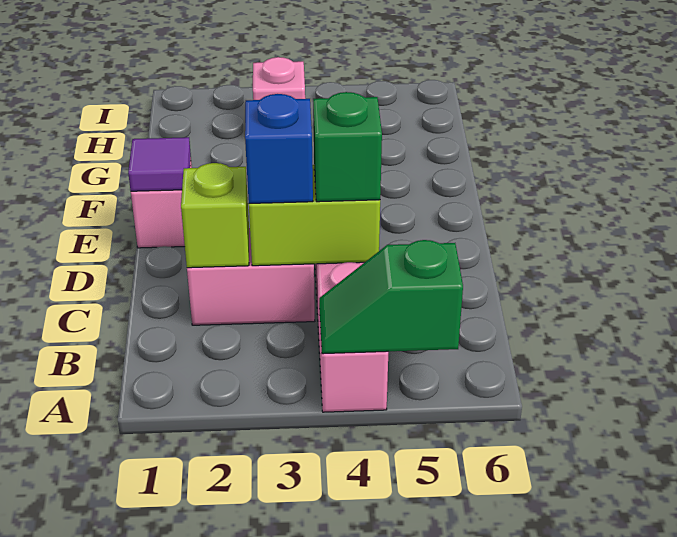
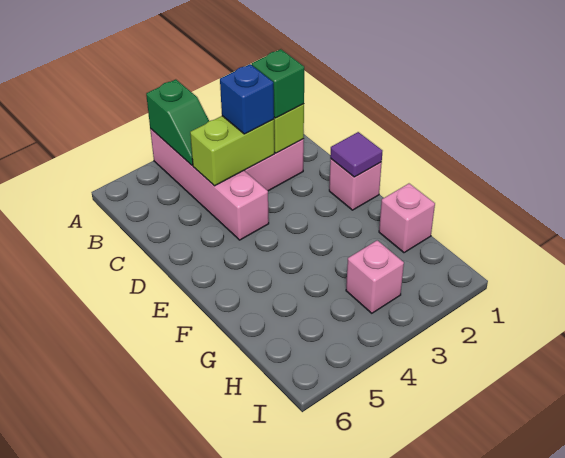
green 1x2 slope [319,240,463,354] -> green 1x2 slope turned to [146,79,209,165]
green 1x1 brick [313,92,382,202] -> green 1x1 brick moved to [252,49,304,118]
none -> pink 1x1 brick [379,184,435,253]

